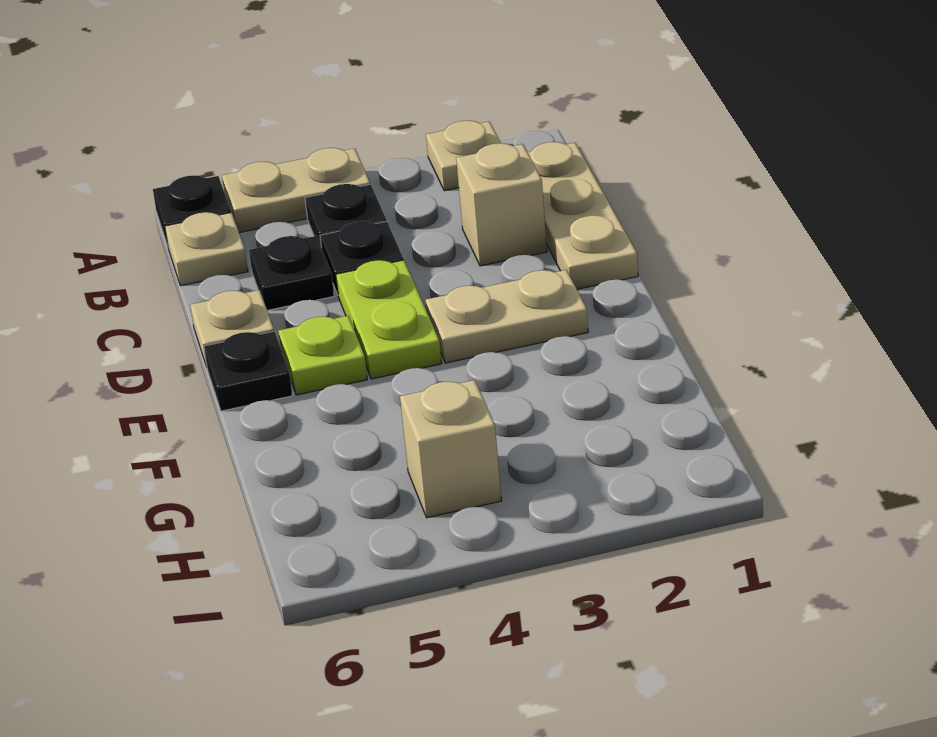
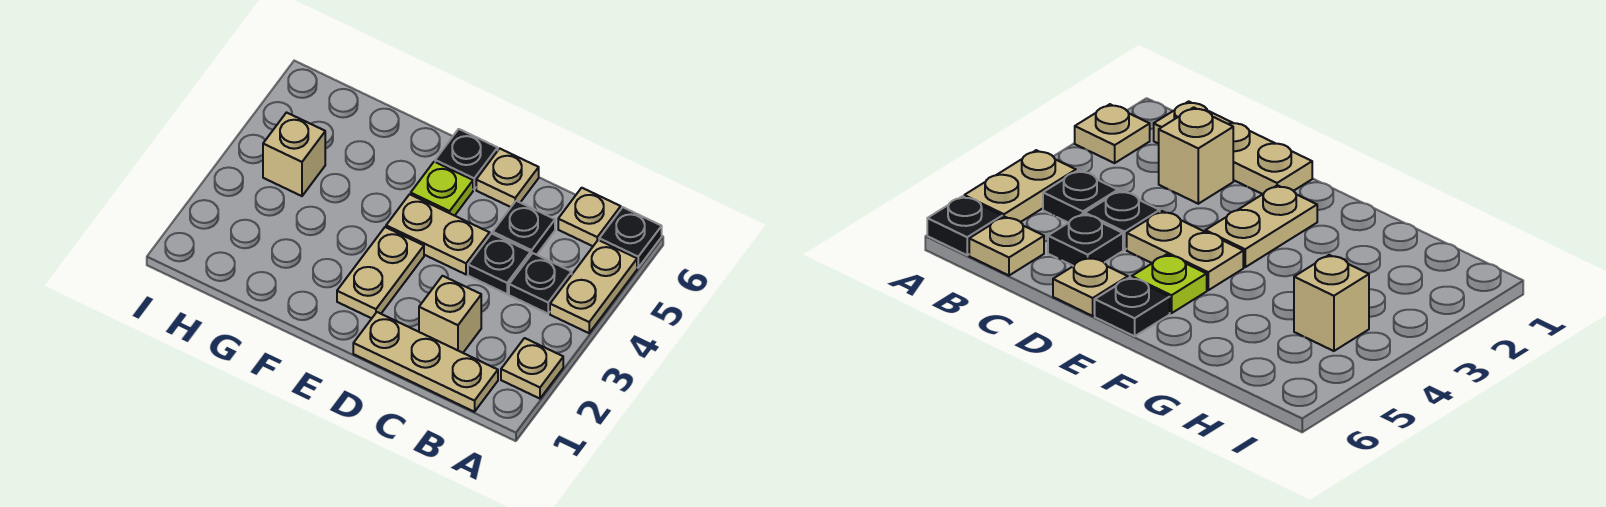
lime 1x2 plate [336,260,442,379] -> tan 1x2 plate [386,194,490,274]

